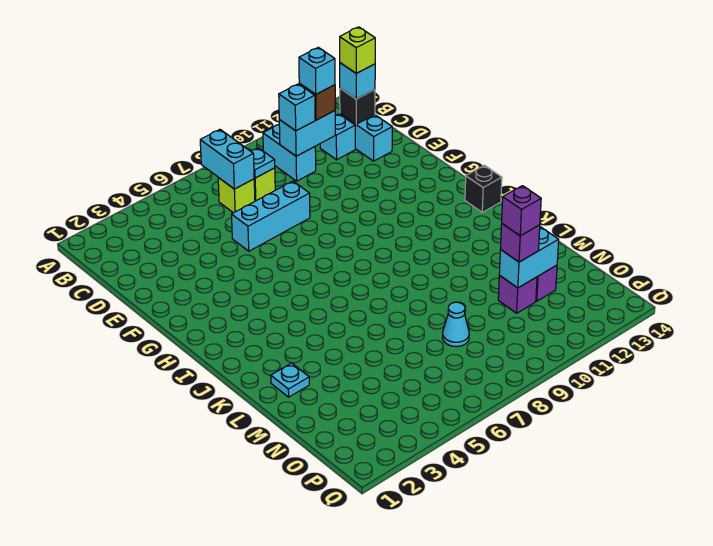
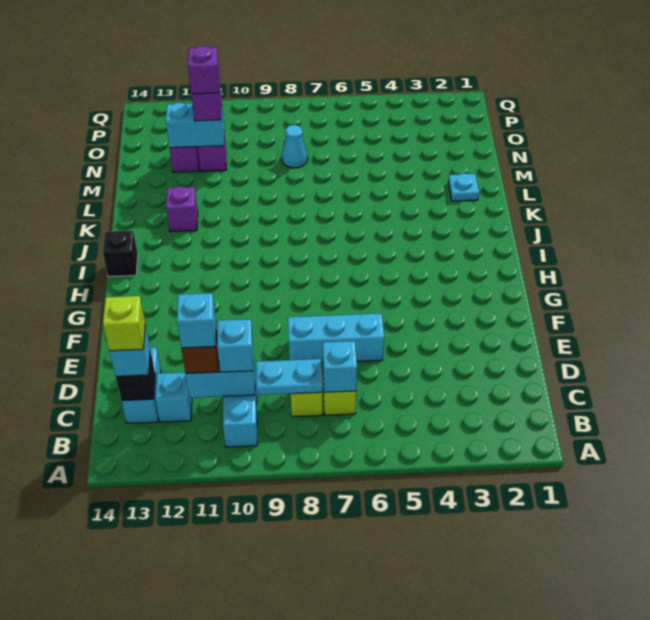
cyan 1x2 brick [200,130,254,189] -> cyan 1x1 brick [323,341,357,392]
cyan 1x1 plate [251,148,275,178] -> cyan 1x2 plate [256,359,323,395]
none -> purple 1x1 brick [166,187,198,232]

